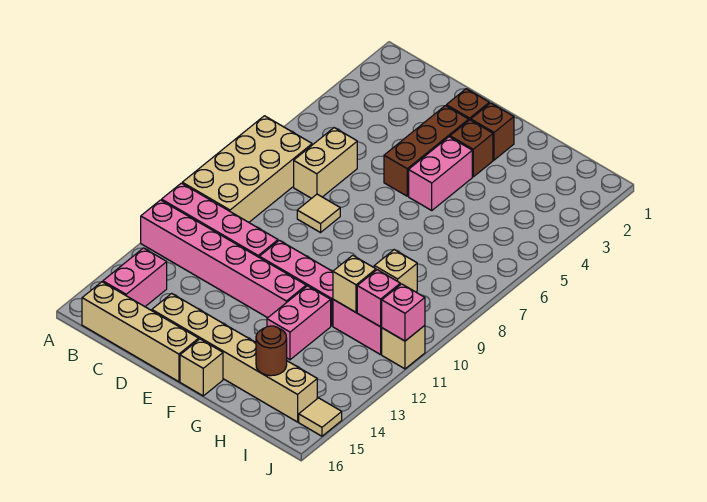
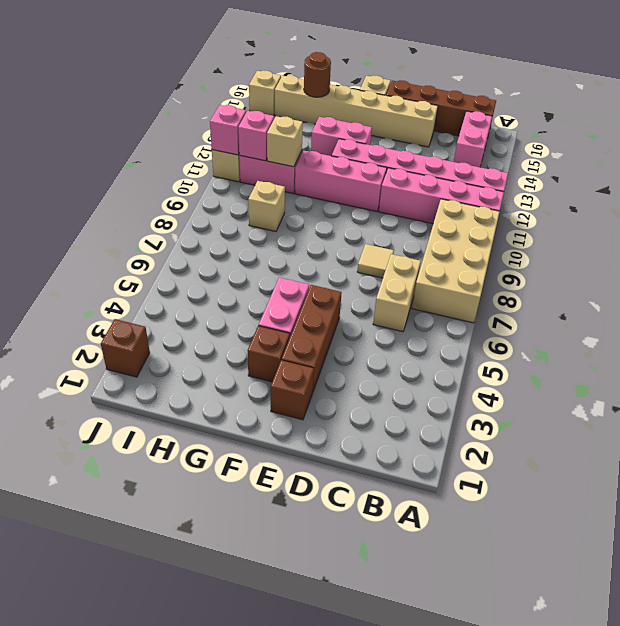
tan 1x4 brick [82,282,199,382] -> brown 1x4 brick [386,80,496,136]
brown 1x1 brick [471,103,514,160] -> brown 1x1 brick moved to [101,319,150,377]
pink 1x2 brick [267,286,331,360] -> pink 1x2 brick turned to [311,117,372,156]
tan 1x1 tile [299,398,342,436] -> tan 1x1 brick [249,70,281,116]

